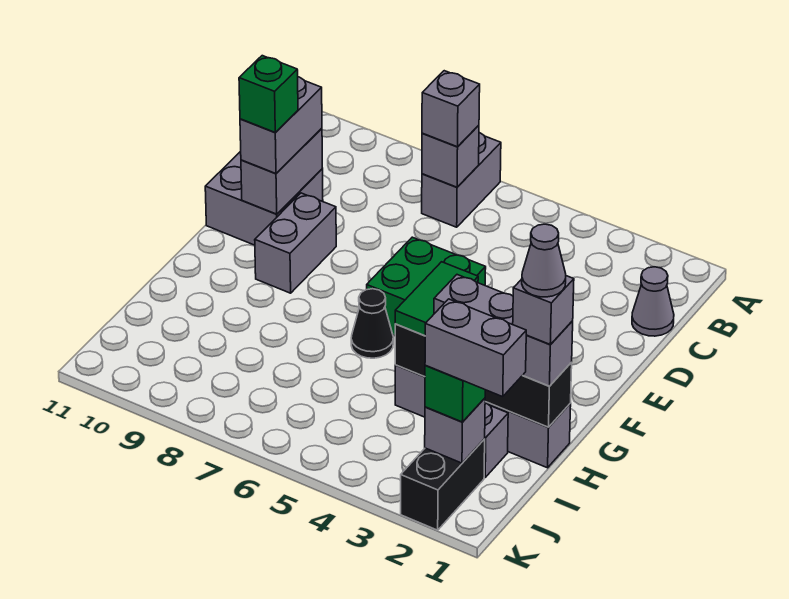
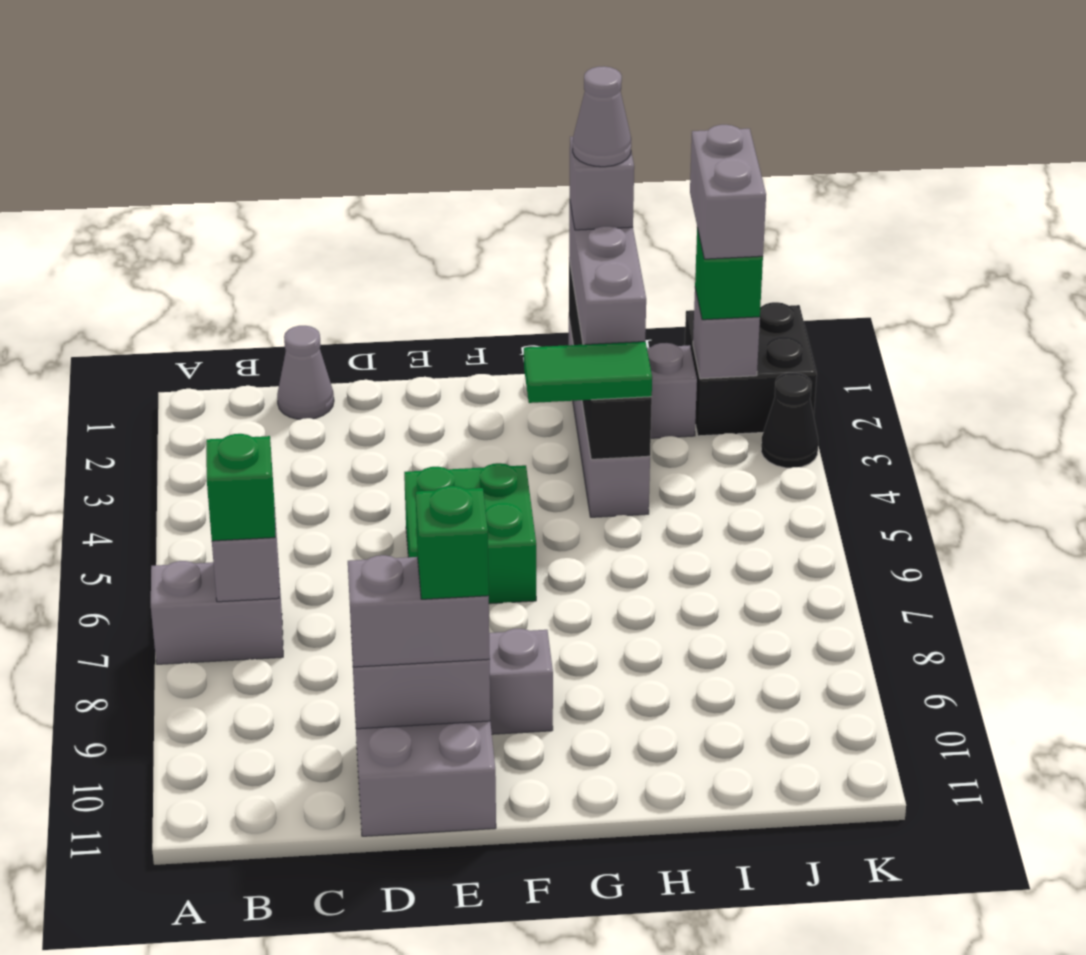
grey 1x1 brick [422,71,480,147] -> green 1x1 brick [206,434,275,541]
black 1x1 cone [351,289,393,358] -> black 1x1 cone moved to [761,373,818,468]
black 1x2 brick [401,439,485,530] -> black 2x2 brick [685,302,817,436]

